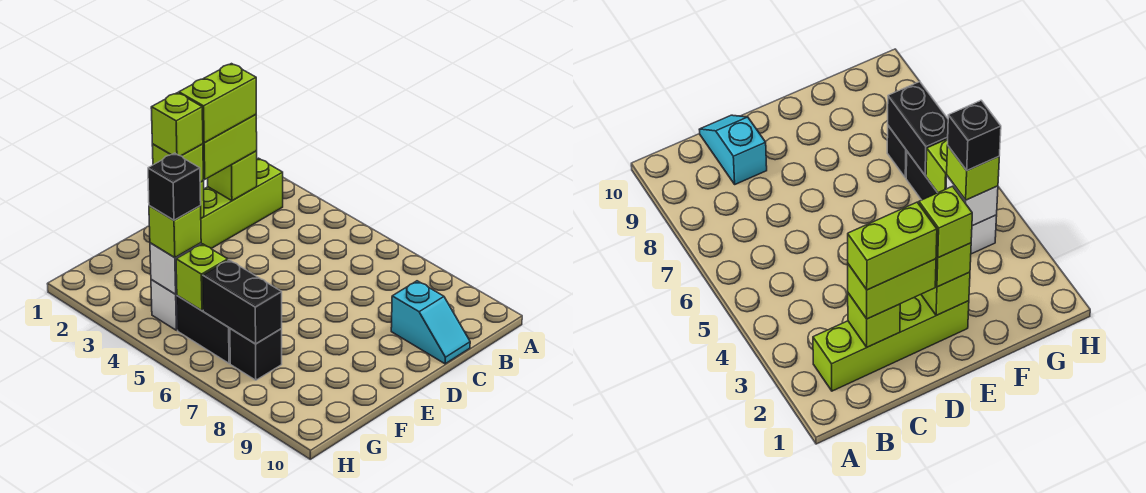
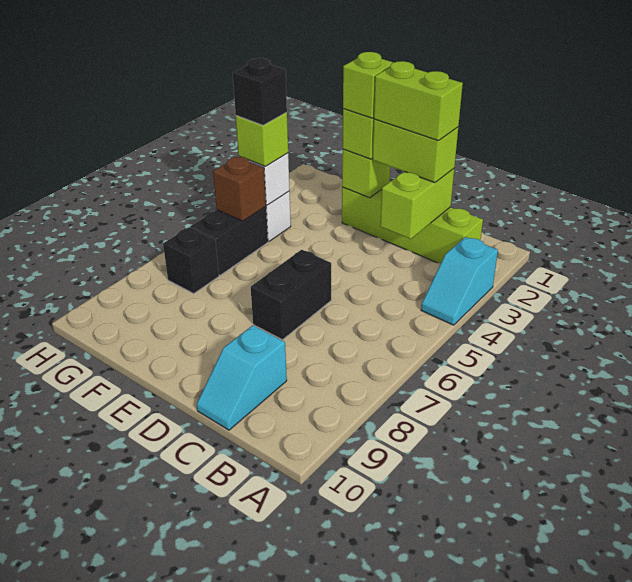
none -> cyan 1x2 slope [421,237,498,325]
lime 1x1 brick [208,151,257,201] -> lime 1x2 brick [380,169,454,239]
lime 1x1 brick [176,244,228,311] -> brown 1x1 brick [213,157,266,221]
black 1x2 brick [203,260,282,344] -> black 1x2 brick moved to [251,250,331,340]

